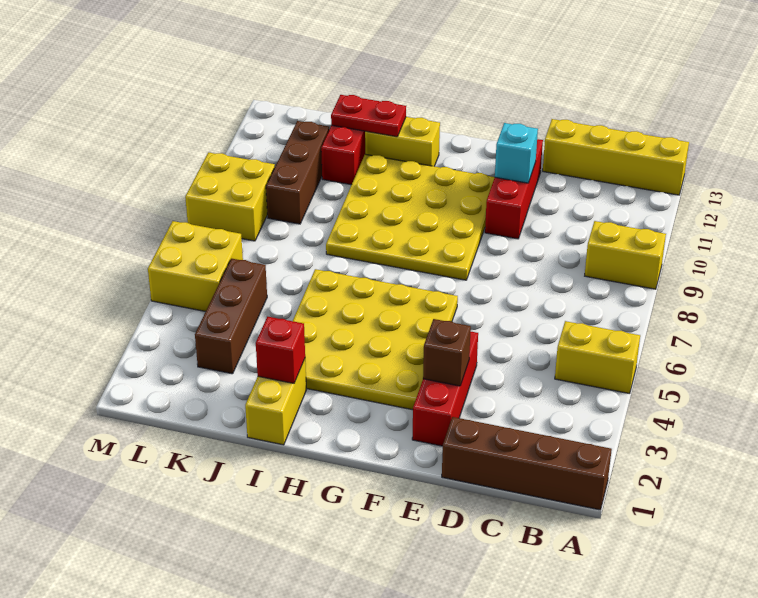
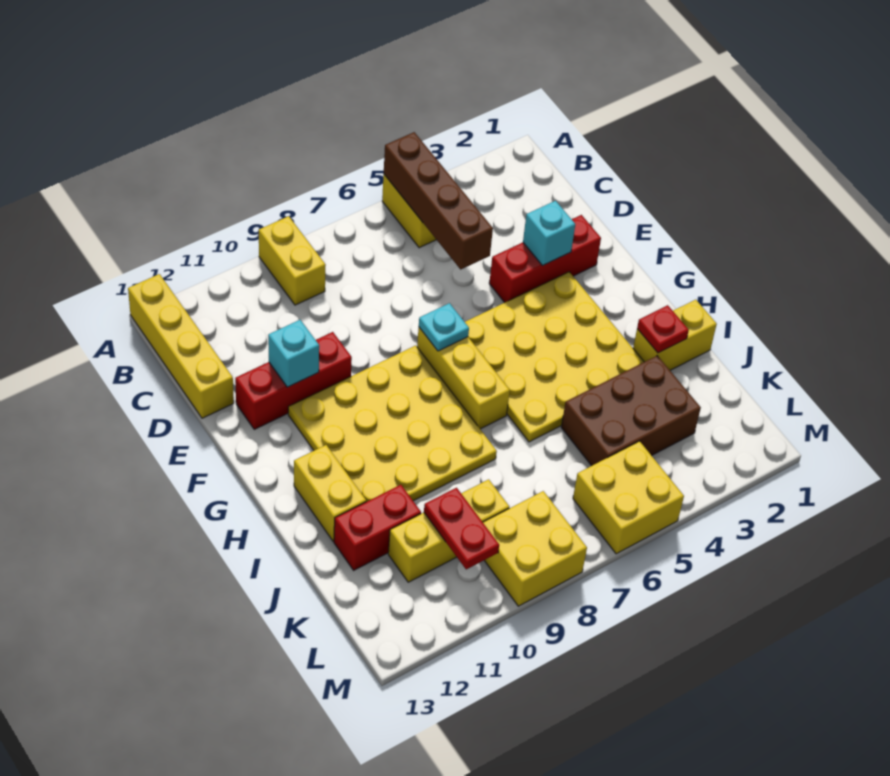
brown 1x4 brick [442,417,612,510] -> brown 1x4 brick moved to [384,132,493,269]
brown 1x1 brick [423,319,471,386] -> cyan 1x1 brick [523,201,575,266]
none -> yellow 1x3 brick [417,328,510,429]
none -> cyan 1x1 plate [419,303,469,351]
red 1x1 brick [256,317,305,383] -> red 1x1 plate [637,305,689,353]
red 1x2 plate [331,95,406,137] -> red 1x2 plate moved to [424,488,499,569]
brown 1x3 brick [195,259,267,374] -> brown 2x3 brick [561,356,701,466]
brown 1x3 brick [266,121,329,224] -> yellow 1x3 brick [388,479,509,582]

